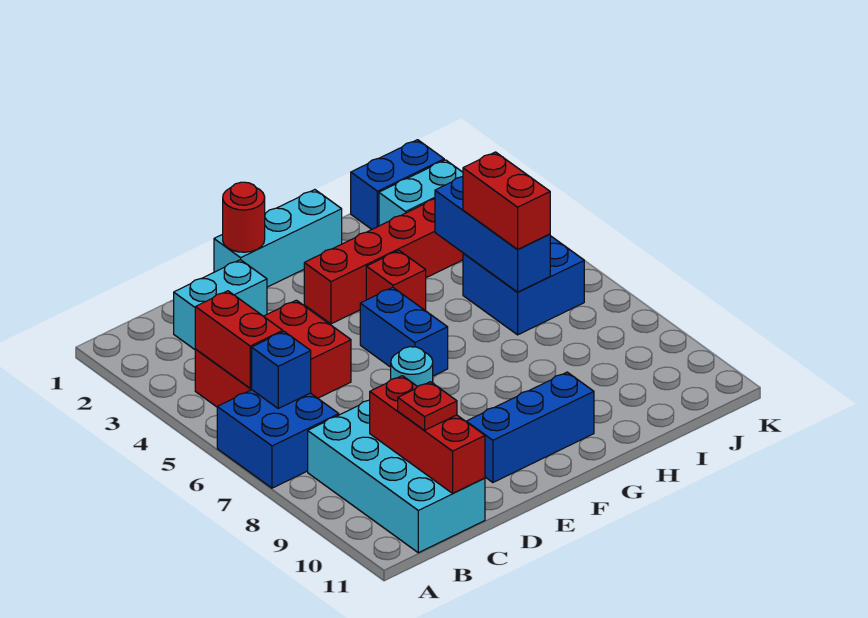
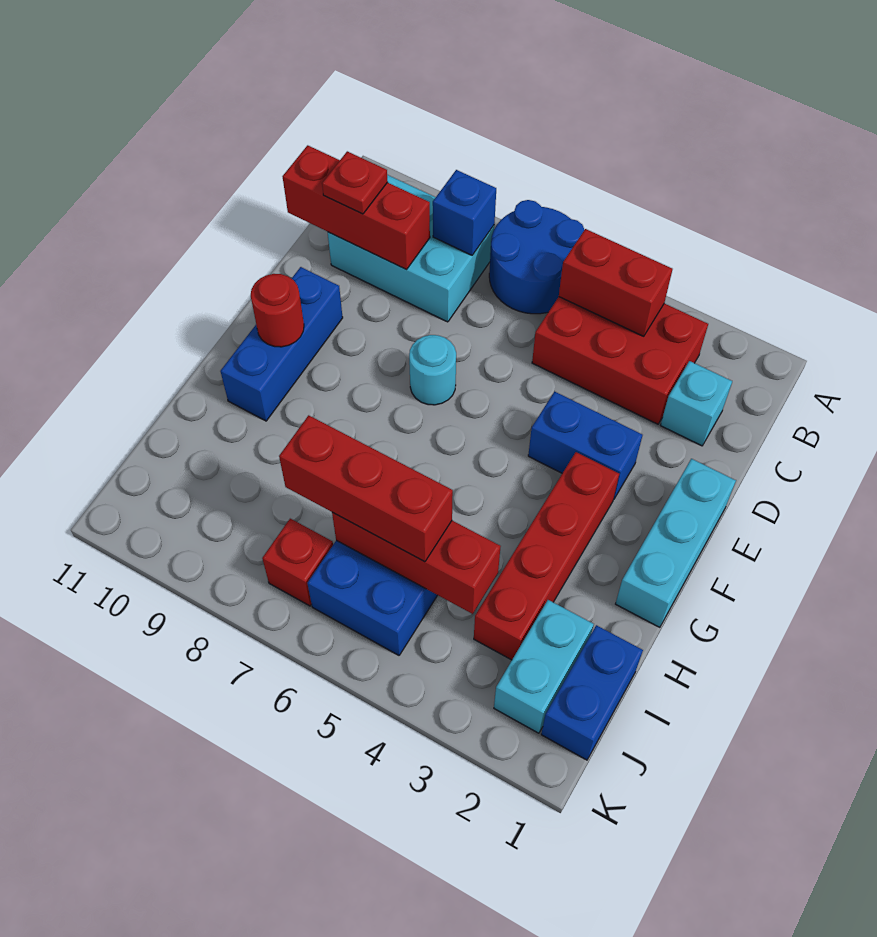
blue 2x2 brick [217,390,339,488] -> blue 2x2 round brick [489,200,584,314]
red 2x3 brick [195,300,351,407] -> red 2x3 brick turned to [532,297,708,424]
blue 1x1 brick [252,332,311,408] -> blue 1x1 brick moved to [433,170,496,255]
cyan 2x4 brick [308,400,485,553] -> cyan 2x3 brick [328,175,494,322]
cyan 1x2 brick [174,260,267,350] -> cyan 1x1 brick [660,361,732,446]
red 1x1 round brick [223,182,265,252] -> red 1x1 round brick moved to [251,274,304,347]
blue 1x2 brick [360,287,448,376] -> blue 1x2 brick moved to [528,392,642,499]
red 1x1 brick [366,251,426,311] -> red 1x1 brick moved to [262,519,333,606]
blue 1x3 brick [435,177,550,292] -> red 1x3 brick [332,512,501,614]
red 1x2 brick [463,152,550,250] -> red 1x3 brick [279,415,453,562]

